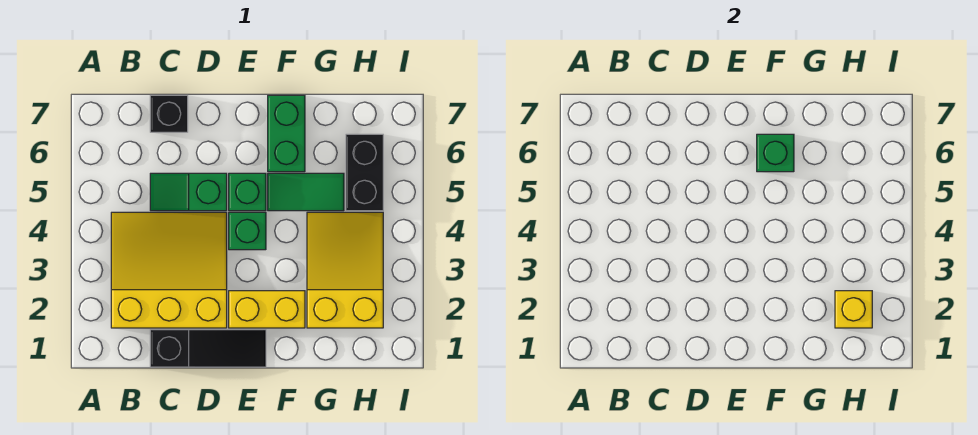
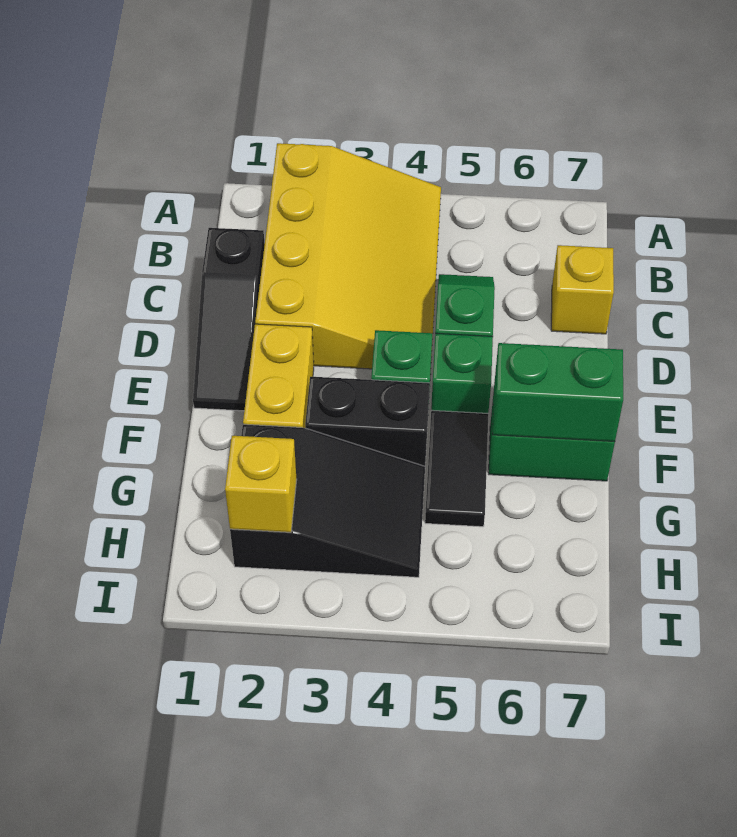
yellow 3x3 slope [111,212,227,328] -> yellow 3x4 slope [255,143,441,369]
black 1x1 brick [150,95,188,132] -> yellow 1x1 brick [551,245,614,334]
green 1x2 tile [268,173,344,211] -> black 1x2 tile [425,410,489,527]
green 1x1 brick [757,134,794,172] -> green 1x2 brick [492,343,623,441]
yellow 2x3 slope [307,212,383,328] -> black 2x3 slope [230,424,425,577]
black 1x2 brick [346,134,383,211] -> black 1x2 brick moved to [305,377,430,466]

